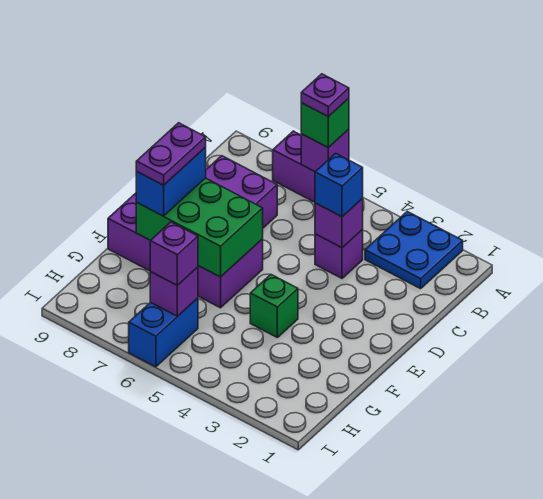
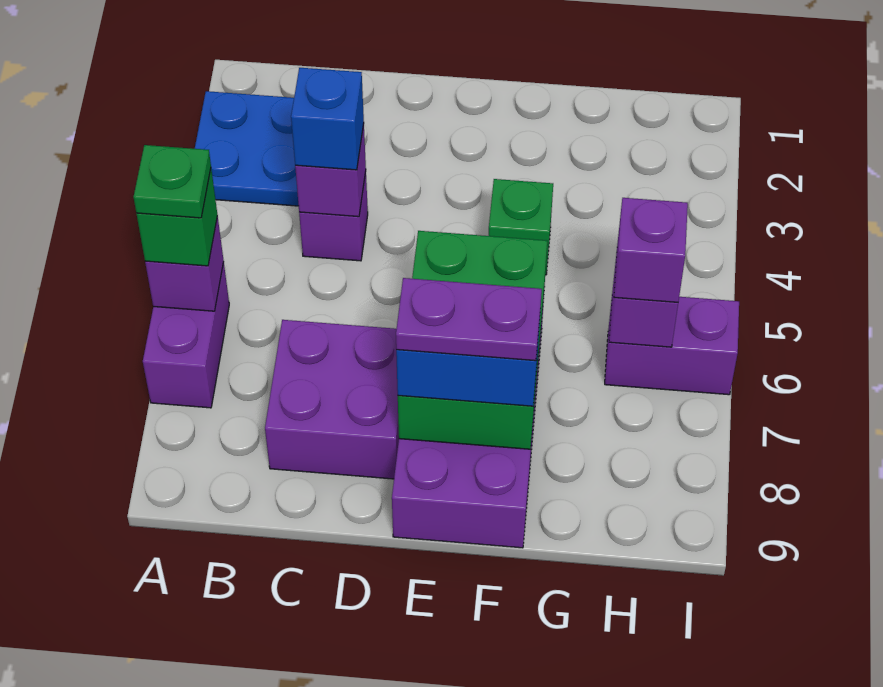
purple 1x1 plate [301,74,349,117] -> green 1x1 plate [133,145,211,218]
blue 1x2 brick [129,298,198,367] -> purple 1x2 brick [605,297,739,395]

